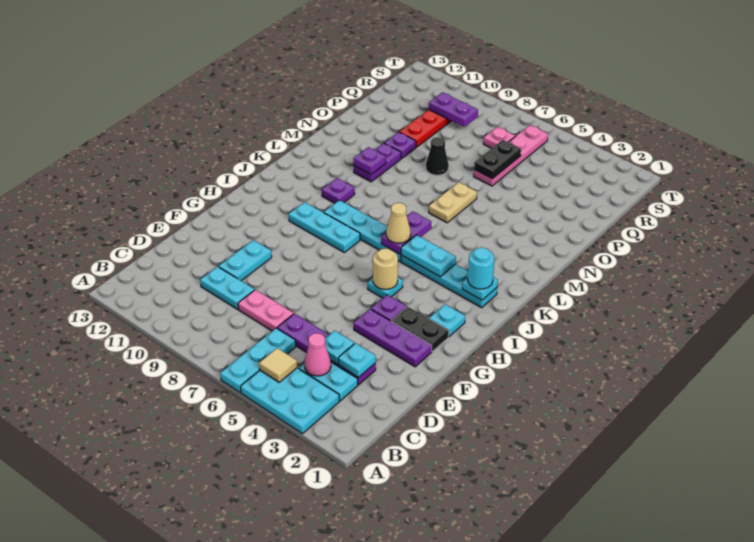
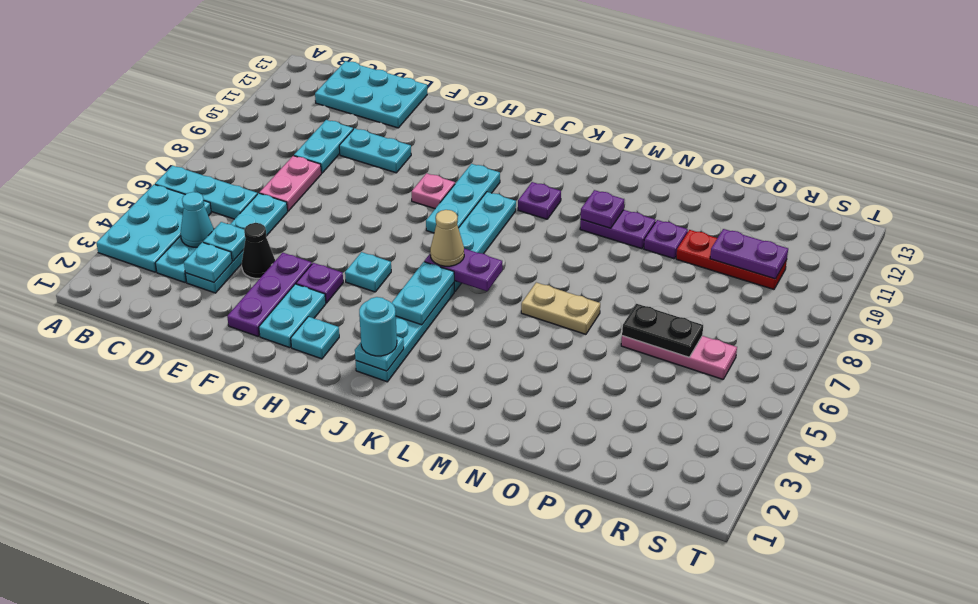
tan 1x1 tile [259,348,297,382] -> none
pink 1x1 cone [304,333,331,376] -> cyan 1x1 cone [180,192,214,247]
none -> cyan 2x3 plate [315,61,427,128]
purple 1x4 plate [277,314,376,385] -> cyan 1x4 plate [185,193,287,293]
black 1x2 plate [391,307,449,351] -> cyan 1x2 plate [259,284,326,348]
tan 1x1 round brick [373,248,398,289] -> none
black 1x1 cone [426,137,449,175] -> black 1x1 cone moved to [242,223,275,278]
pink 1x4 plate [474,125,548,186] -> pink 1x3 plate [621,336,737,379]
pink 1x1 plate [483,127,515,148] -> pink 1x1 plate moved to [411,173,455,209]
purple 1x2 plate [429,92,478,127] -> purple 1x2 plate turned to [710,229,788,279]

